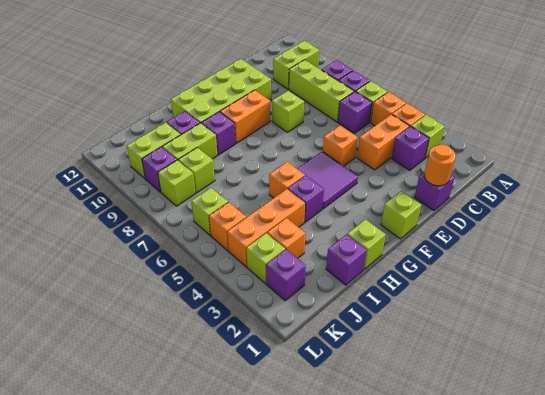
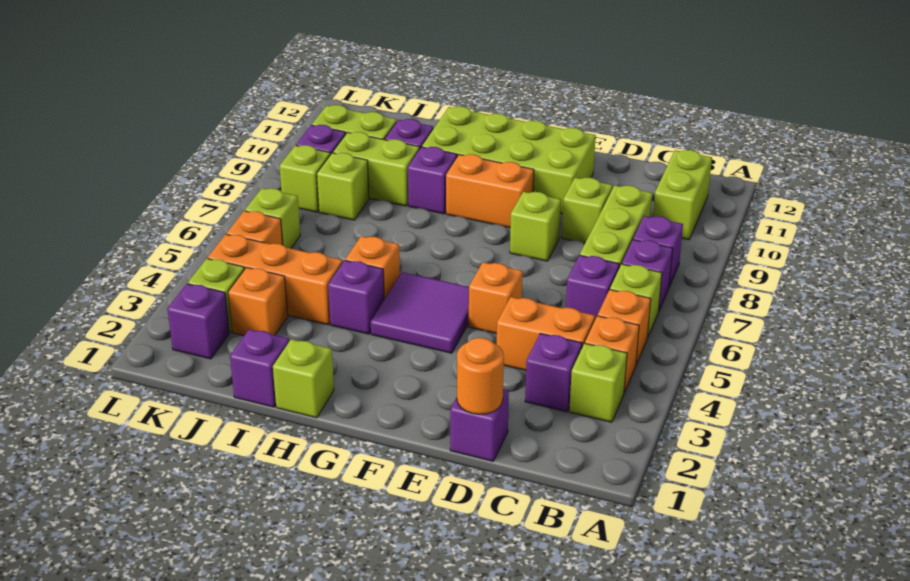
lime 1x2 brick [273,41,319,89] -> lime 1x2 brick turned to [653,150,712,240]
lime 1x1 brick [381,191,421,239] -> lime 1x1 brick moved to [562,177,612,243]

